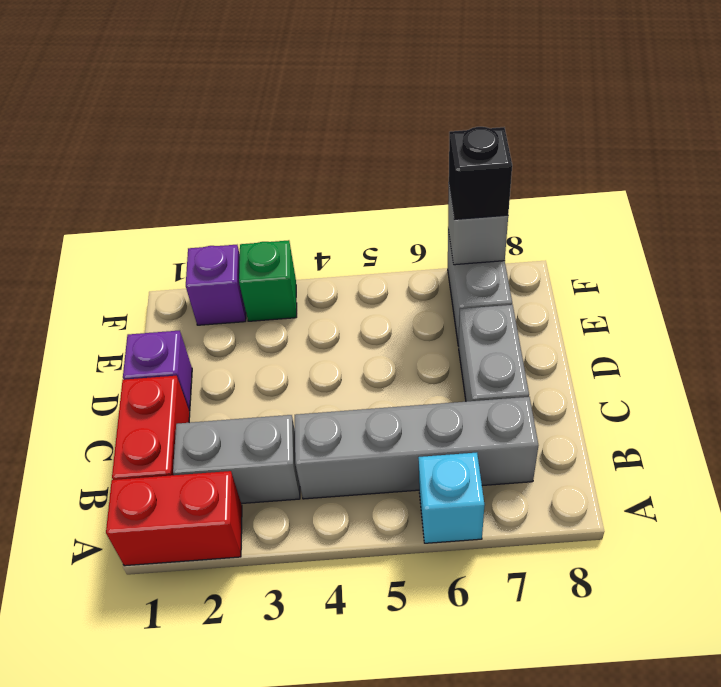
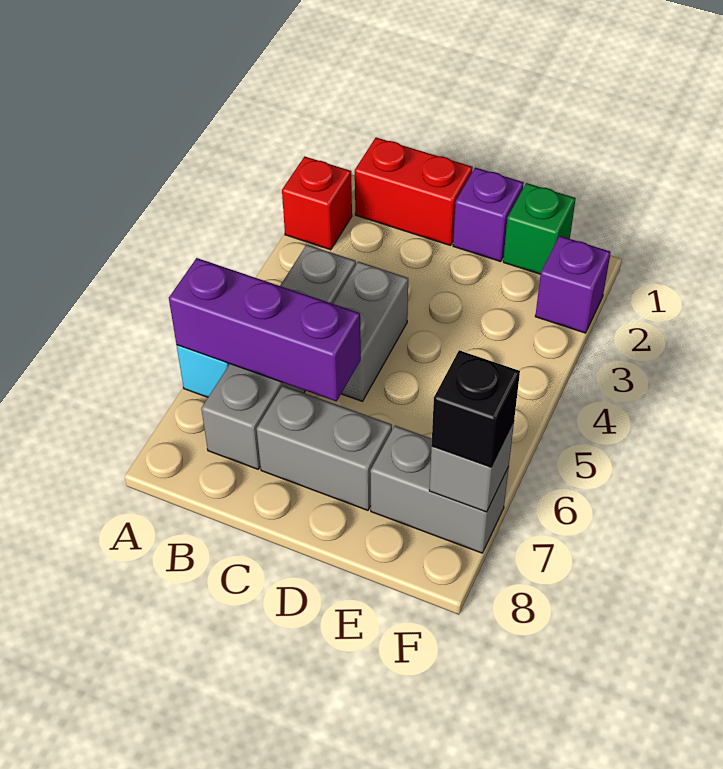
red 1x2 brick [106,471,242,566] -> red 1x1 brick [282,156,352,250]
none -> purple 1x3 brick [169,258,361,401]
grey 1x2 brick [173,415,300,504] -> grey 1x2 brick moved to [333,262,408,401]
green 1x1 brick [239,240,297,321] -> green 1x1 brick moved to [503,183,576,274]

